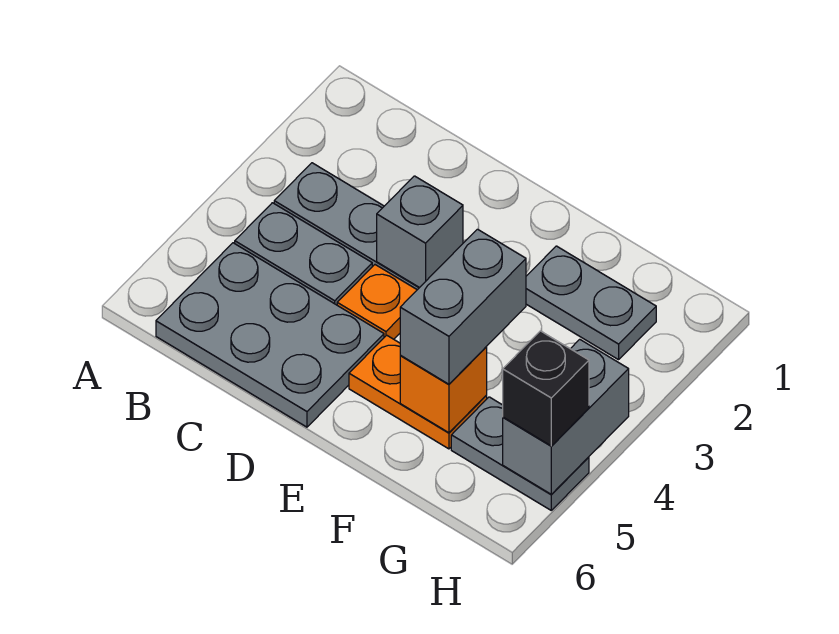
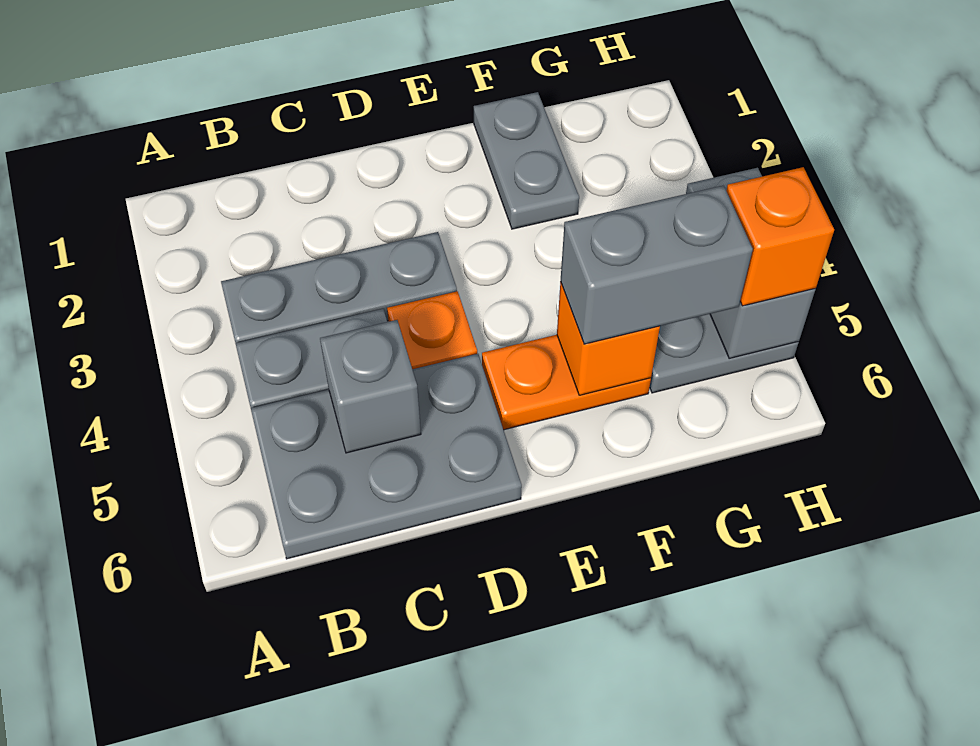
grey 1x1 brick [377,176,463,288] -> grey 1x1 brick moved to [320,320,421,453]
grey 1x2 plate [526,246,656,360] -> grey 1x2 plate turned to [474,92,579,229]
grey 1x2 brick [400,229,526,384] -> grey 1x2 brick turned to [561,186,753,344]
black 1x1 brick [503,331,589,446] -> orange 1x1 brick [726,167,834,306]

